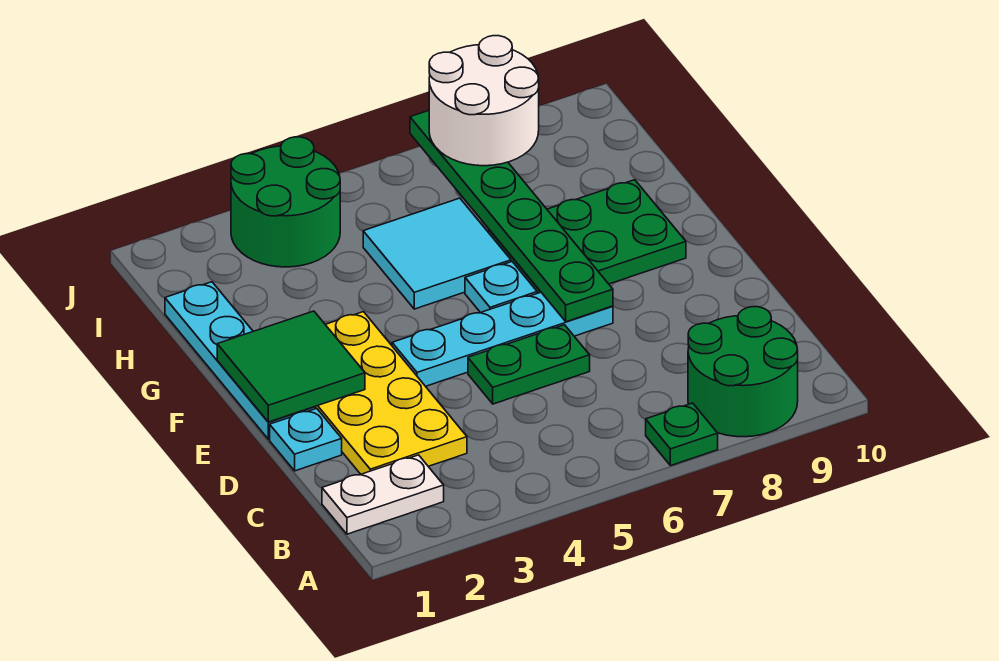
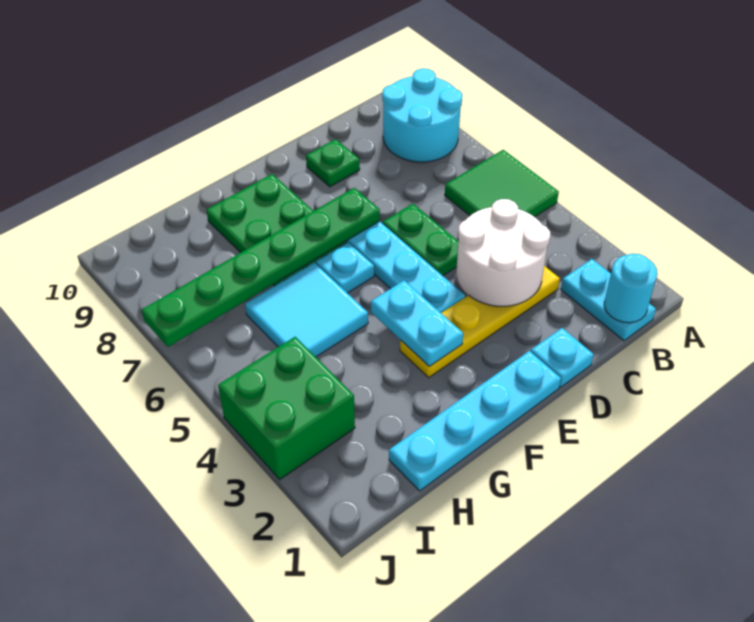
green 1x1 plate [646,403,718,466] -> green 1x1 plate moved to [306,139,360,187]
green 2x2 round brick [688,307,798,437] -> cyan 2x2 round brick [382,69,462,162]
white 1x2 plate [322,455,444,534] -> cyan 1x2 plate [561,259,656,341]
none -> cyan 1x1 round brick [604,254,657,323]
yellow 2x4 plate [315,312,467,474] -> yellow 1x4 plate [400,266,560,377]
green 2x2 tile [217,311,365,422] -> green 2x2 tile moved to [445,150,559,217]
none -> cyan 1x2 plate [371,281,463,367]
green 2x2 round brick [231,137,340,267] -> green 2x2 brick [218,337,355,480]
white 2x2 round brick [429,36,539,166] -> white 2x2 round brick moved to [456,199,550,306]

